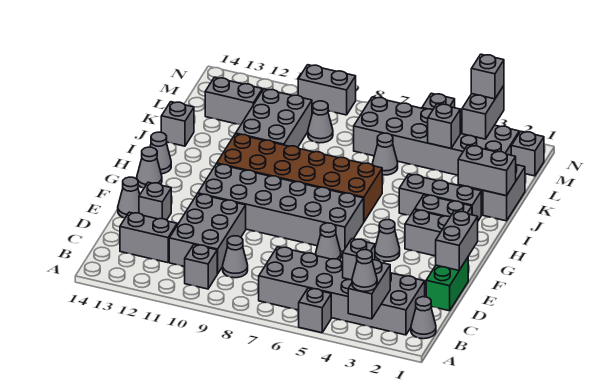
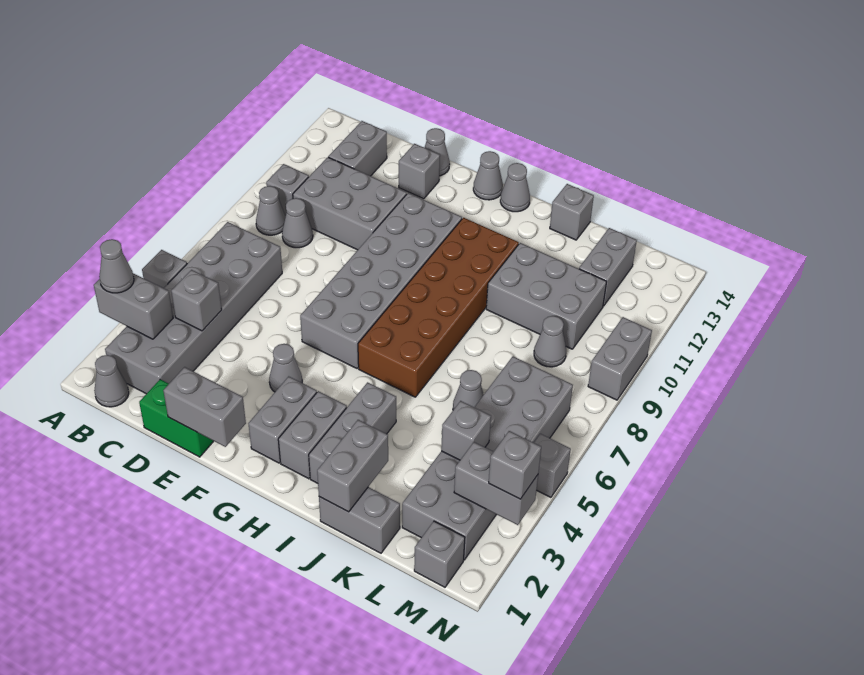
grey 1x1 cone [316,223,341,260] -> grey 1x1 cone moved to [256,186,286,235]

